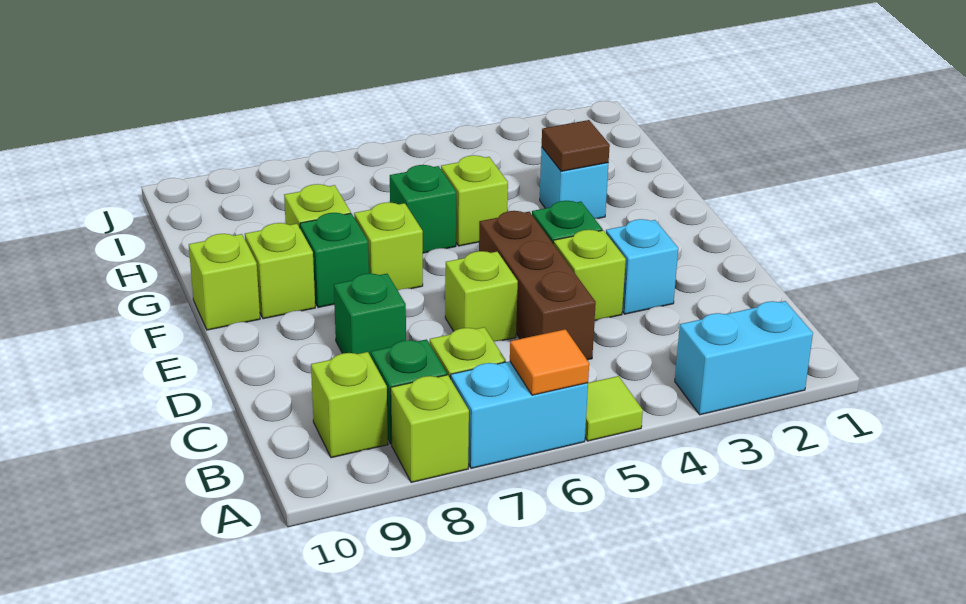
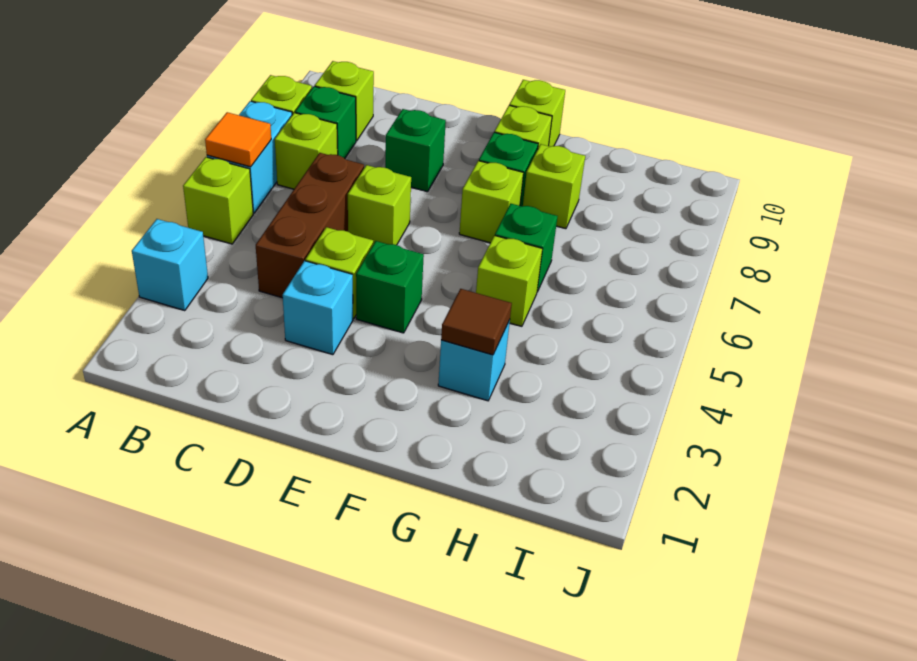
cyan 1x2 brick [675,301,813,415] -> cyan 1x1 brick [132,219,208,311]
lime 1x1 tile [585,376,643,441] -> lime 1x1 brick [183,157,253,244]
brown 1x3 brick [479,211,596,360] -> brown 1x3 brick turned to [256,153,364,298]

